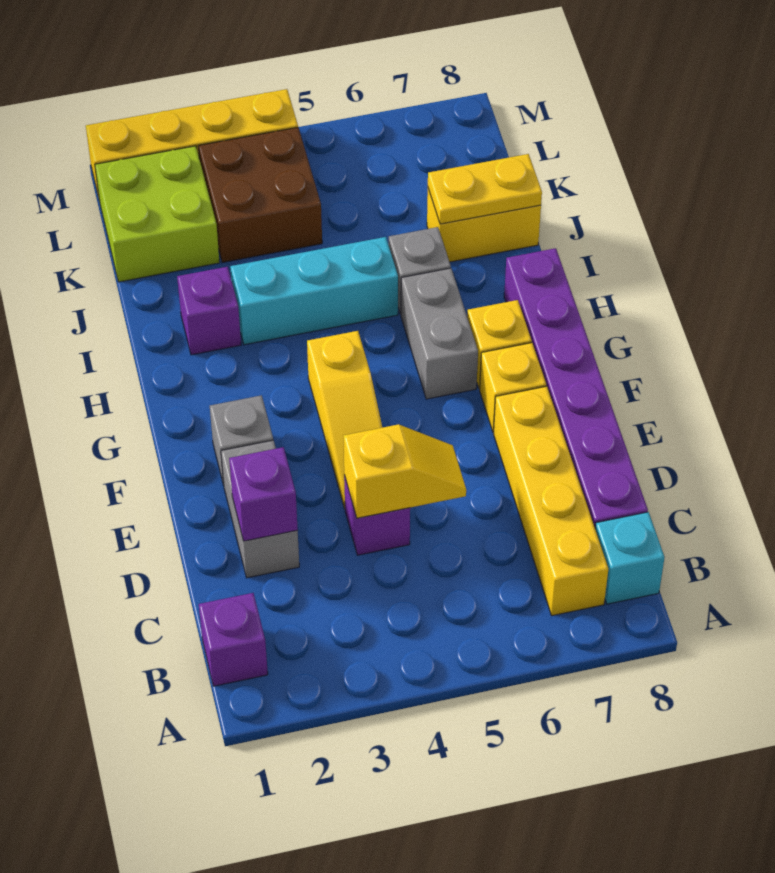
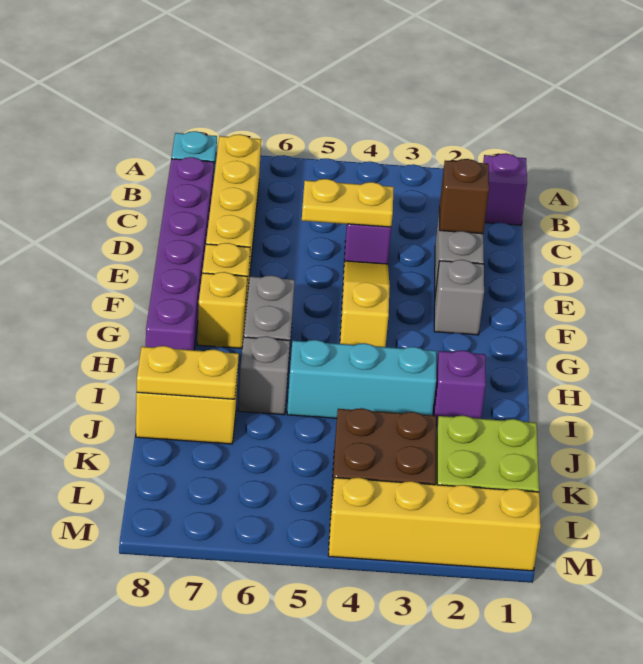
purple 1x1 brick [229,447,298,541] -> brown 1x1 brick [440,159,489,234]
yellow 1x2 slope [343,424,466,518] -> yellow 1x2 plate [302,179,394,227]

